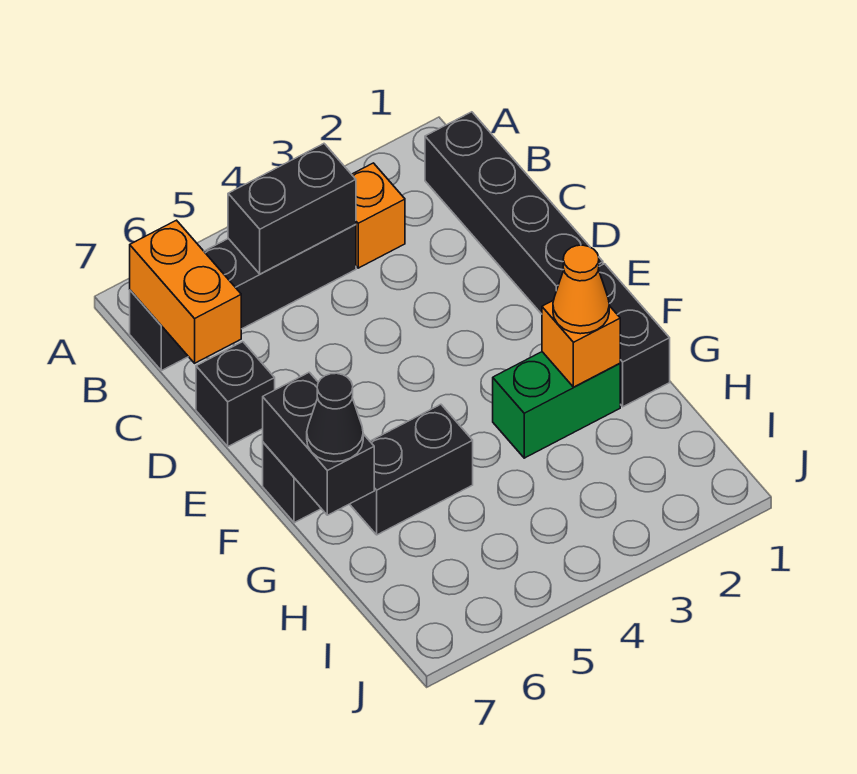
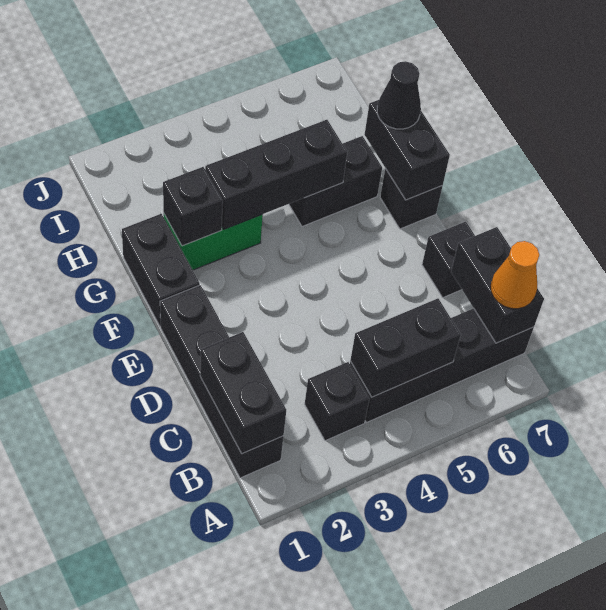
none -> black 1x2 brick [200,332,286,454]
orange 1x1 brick [352,163,405,268] -> black 1x1 brick [305,362,369,441]
orange 1x2 brick [130,220,241,363] -> black 1x2 brick [451,227,544,343]
orange 1x1 brick [542,300,620,387] -> black 1x1 brick [163,167,223,246]
orange 1x1 cone [553,245,609,334] -> orange 1x1 cone moved to [491,241,539,309]
none -> black 1x3 brick [205,120,347,229]

